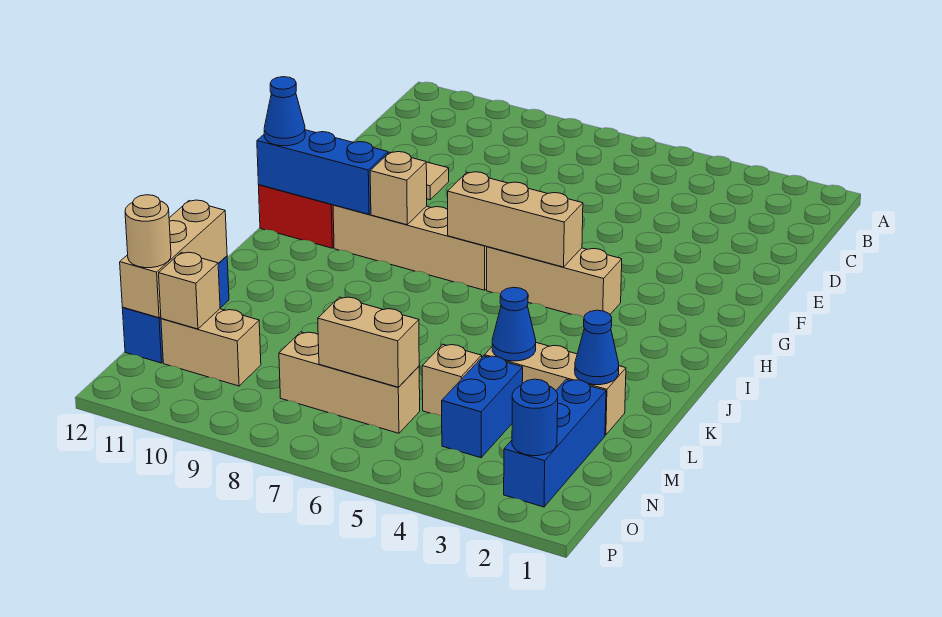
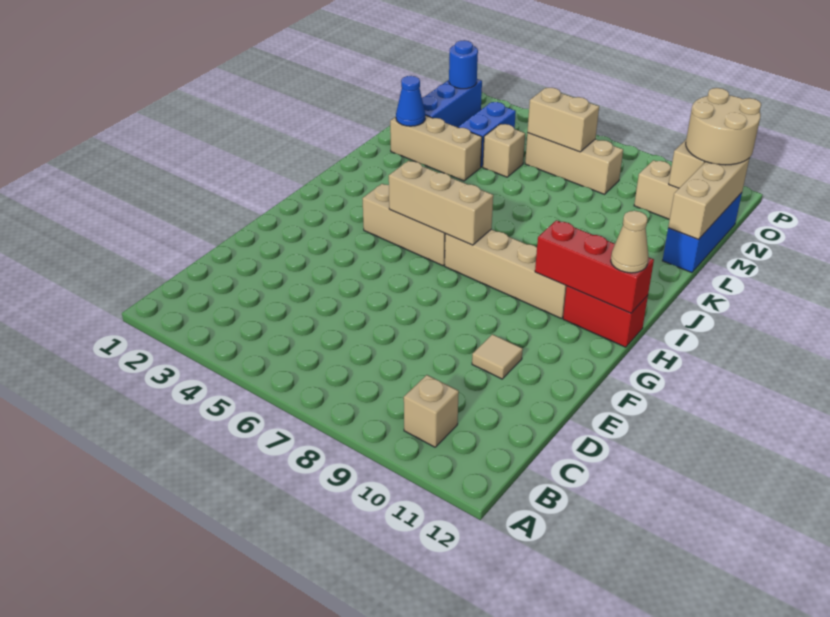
tan 1x1 brick [370,152,427,225] -> tan 1x1 brick moved to [404,375,459,447]
blue 1x3 brick [257,130,388,214] -> red 1x3 brick [535,220,654,313]
blue 1x1 cone [264,77,305,146] -> tan 1x1 cone [611,211,648,273]
blue 1x1 cone [492,287,536,361] -> none
tan 1x1 round brick [125,195,171,268] -> tan 2x2 round brick [686,88,761,165]

